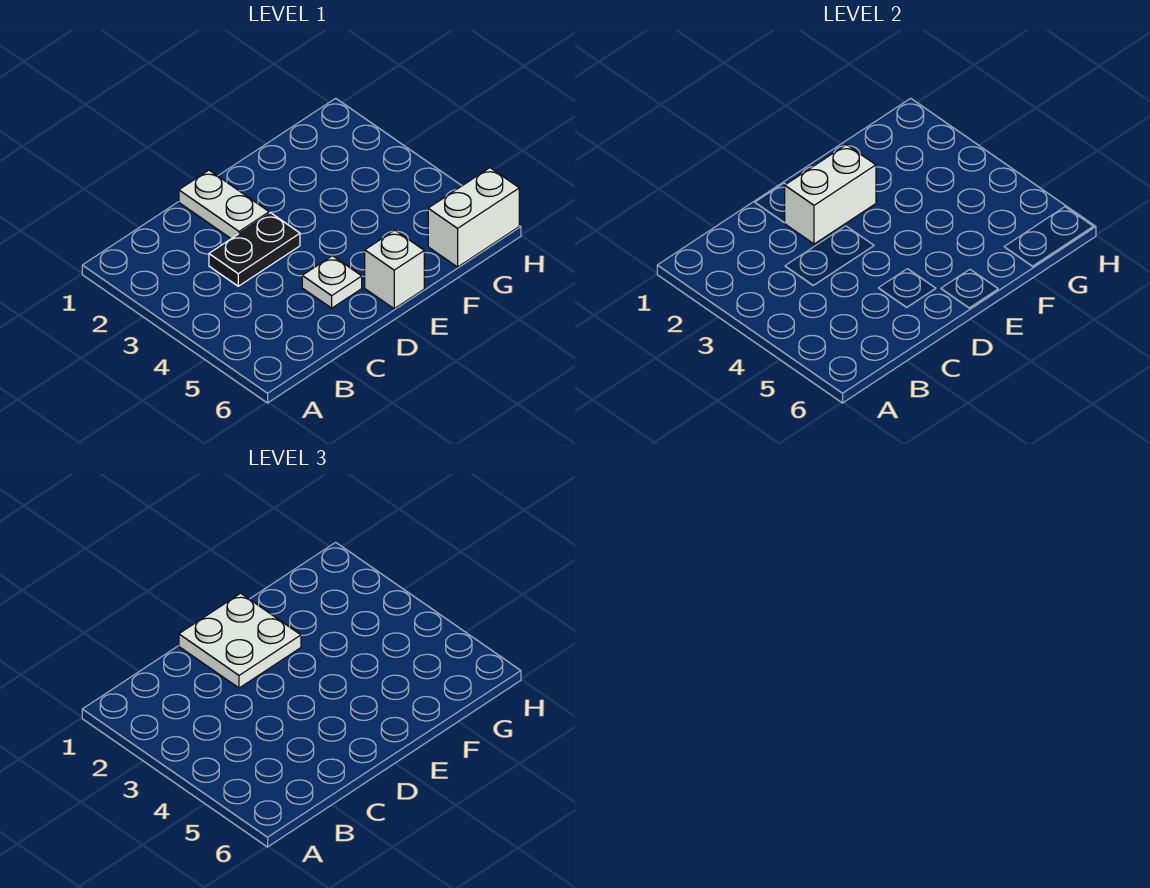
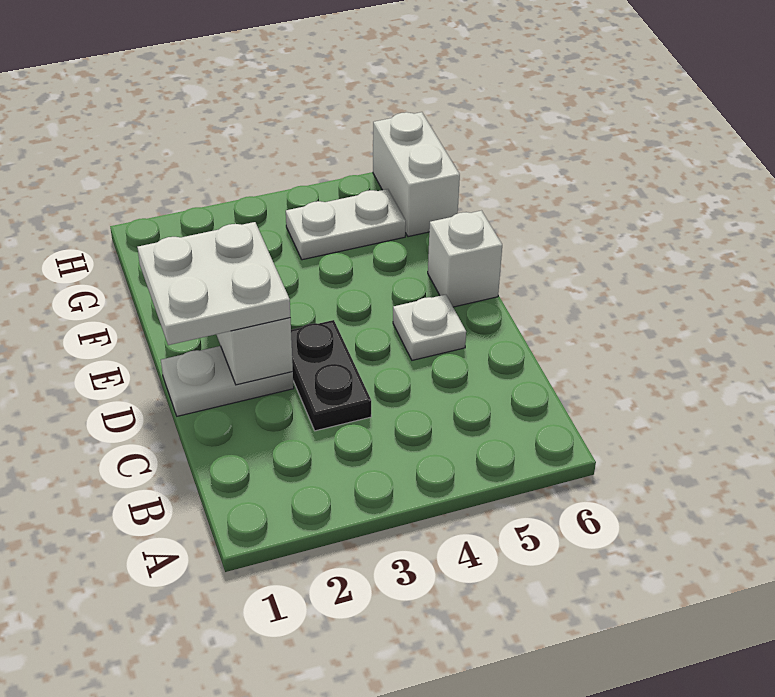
none -> white 1x2 plate [286,189,406,260]

